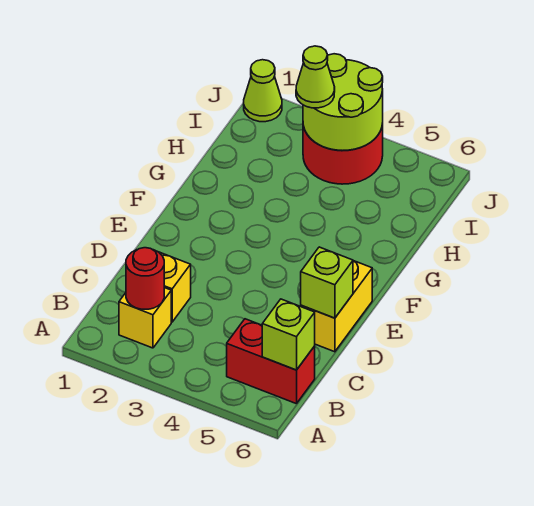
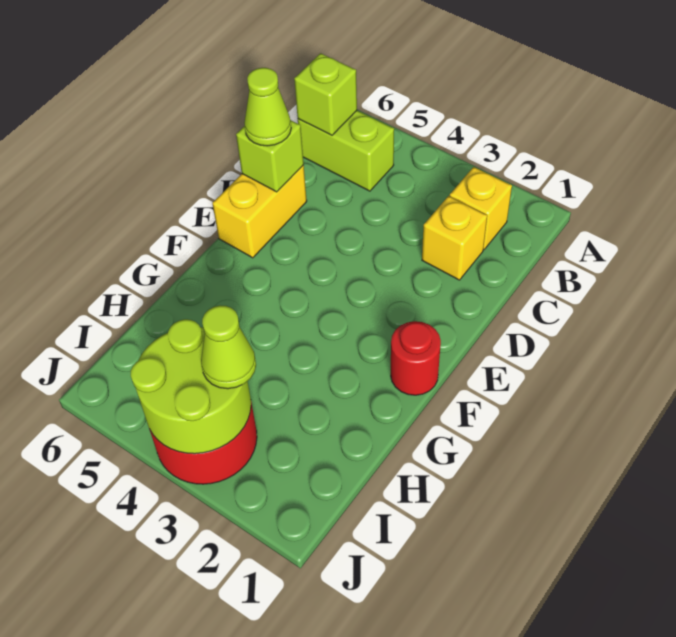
red 1x1 round brick [126,248,164,309] -> red 1x1 round brick moved to [391,321,441,395]
red 1x2 brick [227,319,315,404] -> lime 1x2 brick [298,111,394,191]
lime 1x1 cone [244,60,282,122] -> lime 1x1 cone moved to [244,68,291,146]

